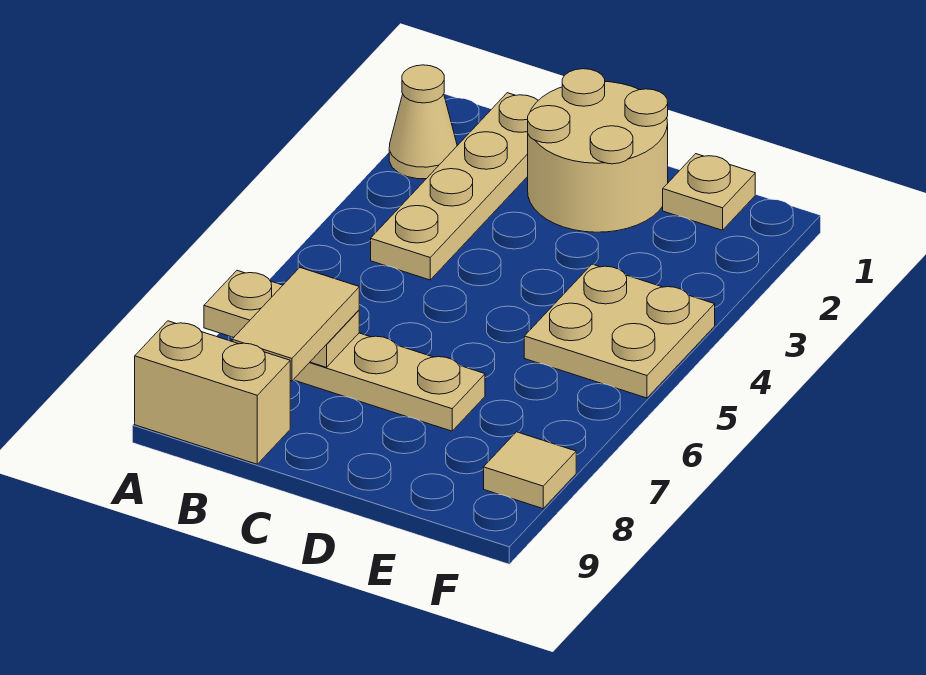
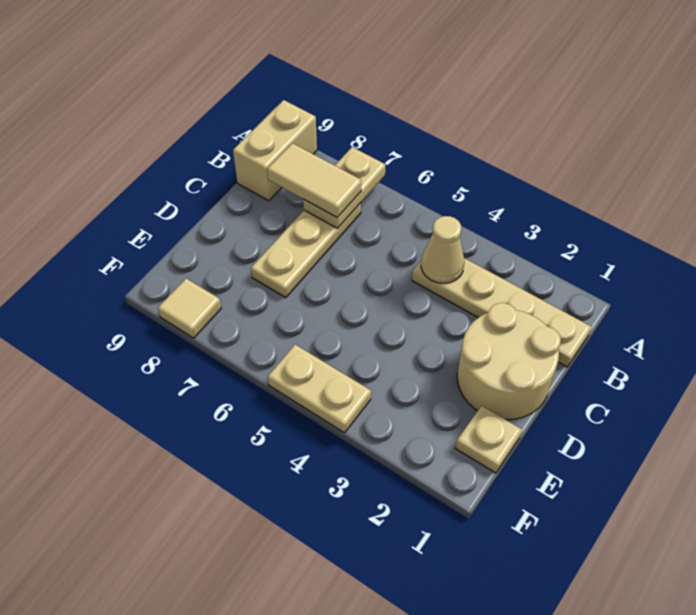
tan 1x1 cone [389,65,457,179] -> tan 1x1 cone moved to [421,216,464,283]
tan 2x2 plate [524,264,715,398] -> tan 1x2 plate [268,345,371,433]

